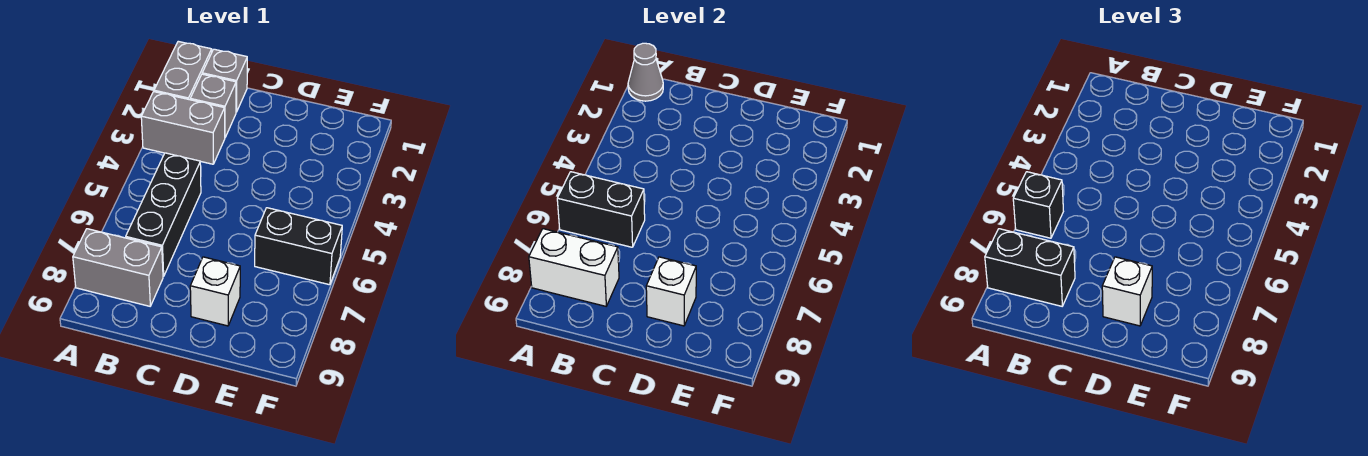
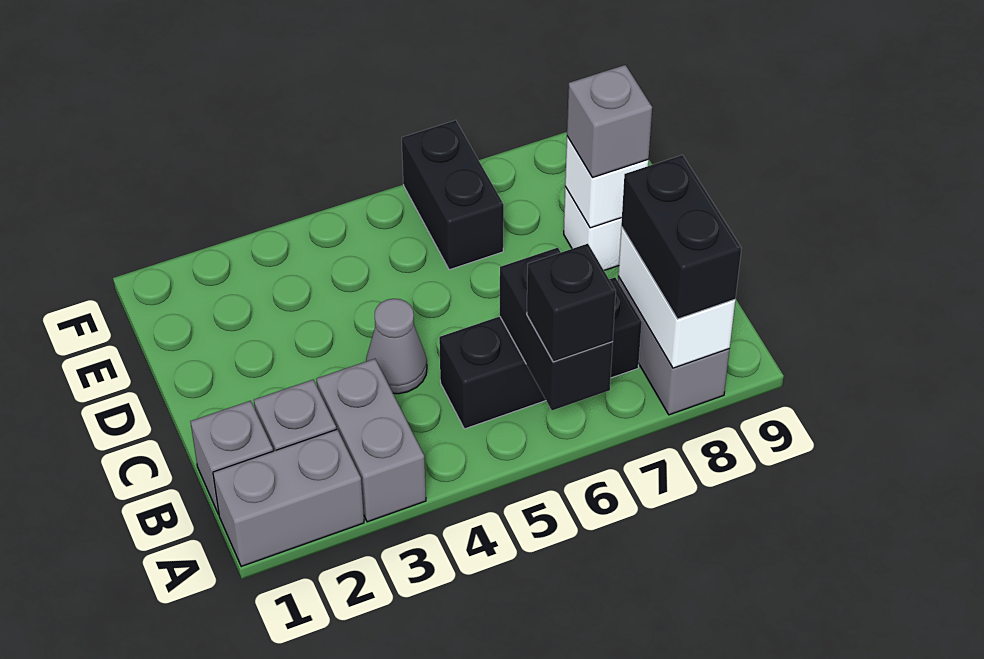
grey 1x1 cone [628,43,663,101] -> grey 1x1 cone moved to [366,299,427,394]
white 1x1 brick [1102,257,1152,326] -> grey 1x1 brick [567,65,652,178]

